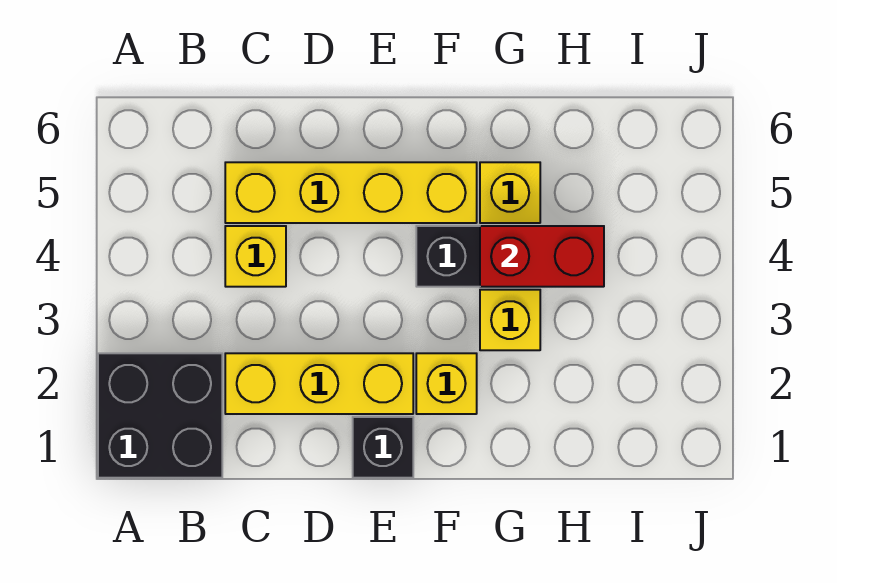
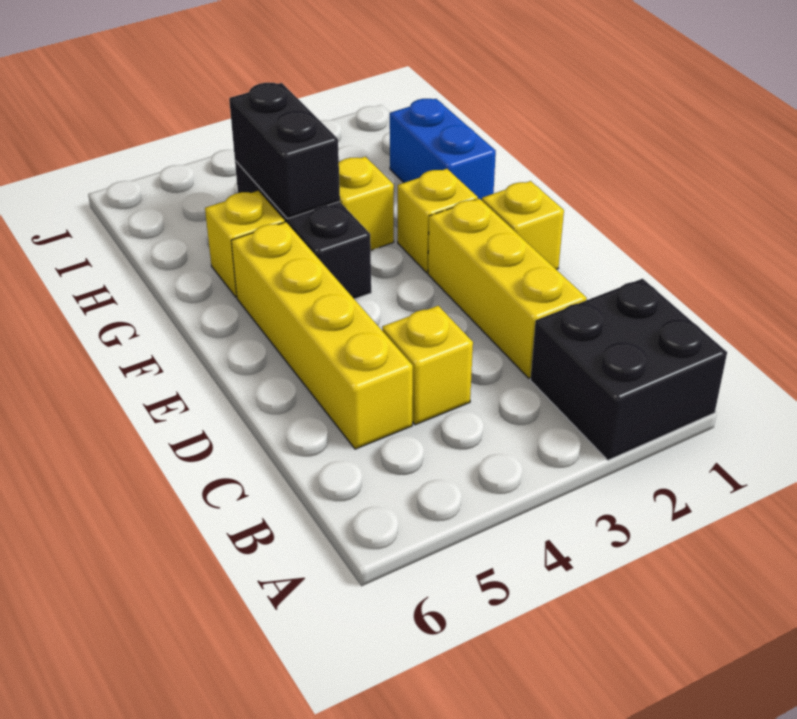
black 1x1 brick [353,417,413,478] -> yellow 1x1 brick [482,181,564,269]
none -> blue 1x2 brick [390,99,496,200]
red 1x2 brick [480,226,604,287] -> black 1x2 brick [229,83,340,219]

